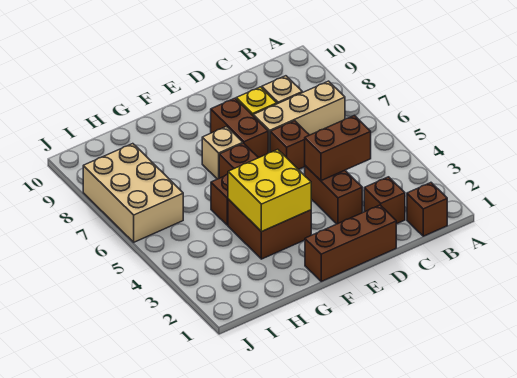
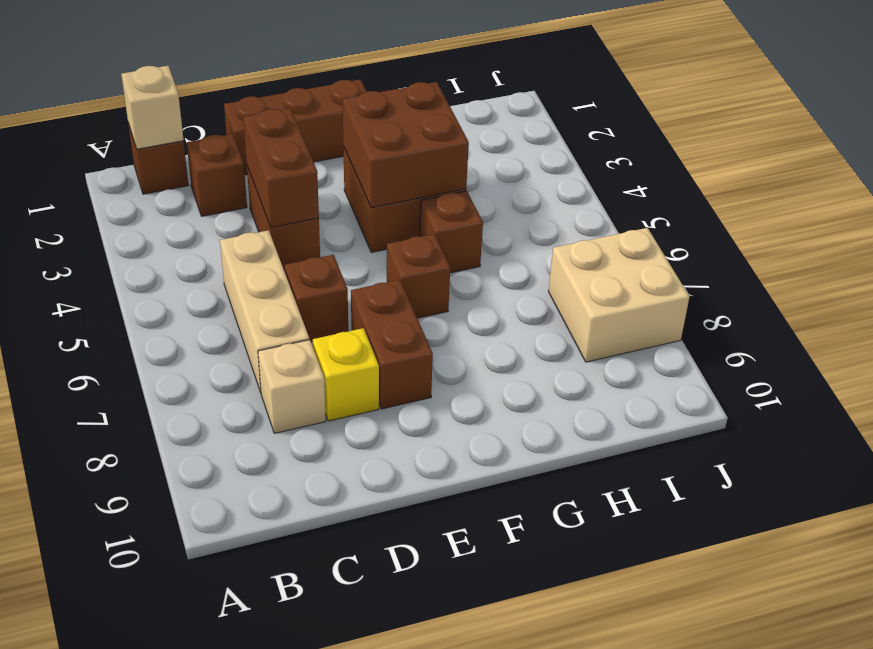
tan 1x3 brick [253,81,345,153] -> tan 1x3 brick turned to [220,230,309,392]
brown 1x2 brick [305,115,371,181] -> brown 1x2 brick turned to [243,108,319,227]
yellow 2x2 brick [228,149,311,232] -> brown 2x2 brick [343,82,469,208]
tan 1x1 brick [202,127,243,179] -> tan 1x1 brick moved to [121,66,184,149]
tan 2x3 brick [83,144,183,242] -> tan 2x2 brick [548,228,689,362]

